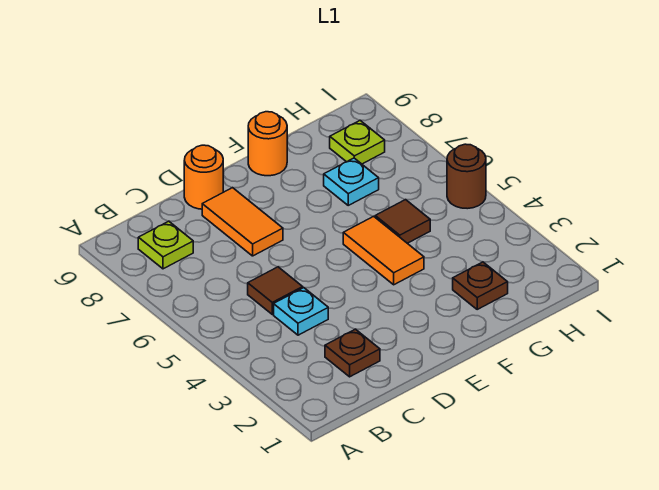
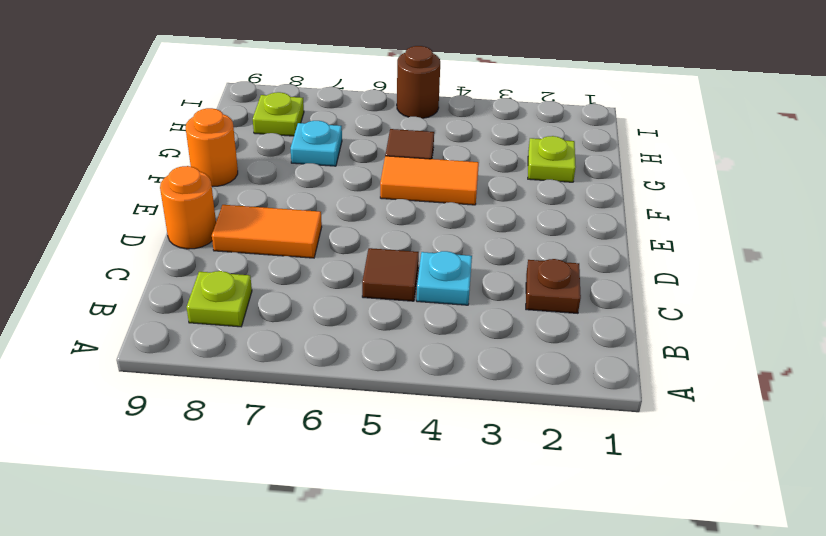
brown 1x1 plate [453,262,508,309] -> lime 1x1 plate [528,136,576,182]

